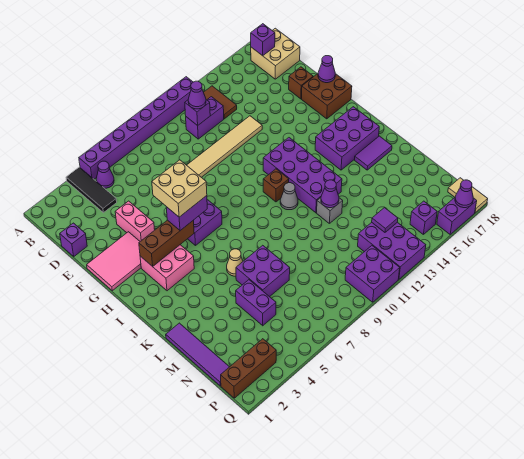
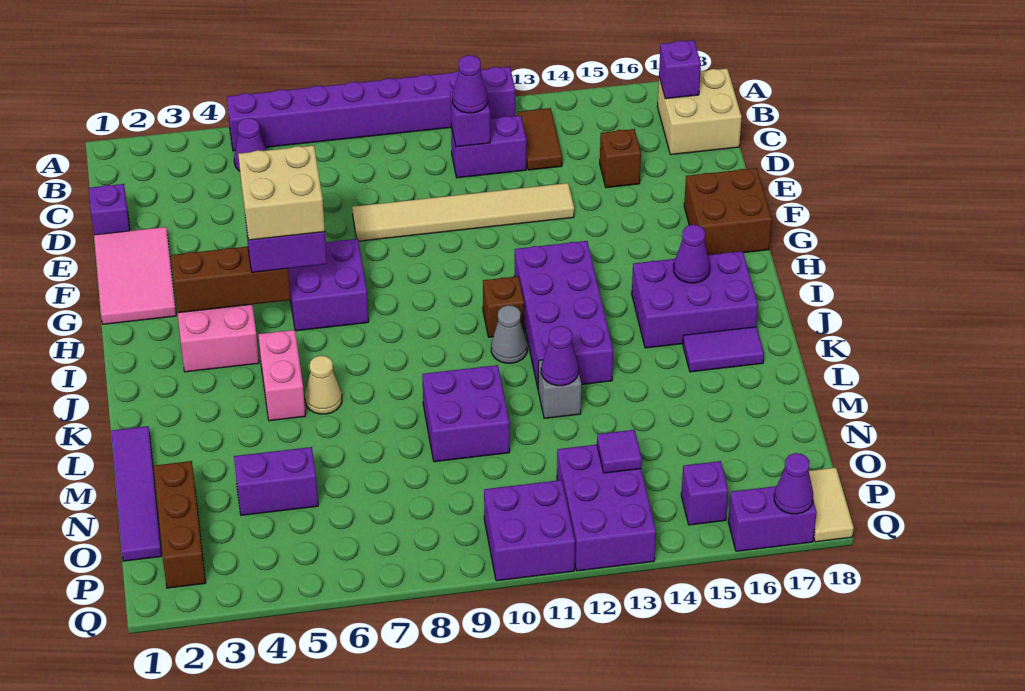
black 1x3 tile [66,167,117,213] -> none
pink 1x2 brick [115,201,155,241] -> pink 1x2 brick moved to [258,330,305,421]
brown 1x1 brick [289,67,313,99] -> brown 1x1 brick moved to [600,129,641,188]
pink 2x3 tile [87,232,141,291] -> pink 2x3 tile turned to [94,227,176,324]
purple 1x1 cone [318,56,335,83] -> purple 1x1 cone moved to [674,225,710,283]
purple 2x2 brick [236,245,290,297] -> purple 2x2 brick moved to [422,365,510,462]
purple 1x2 brick [236,280,276,326] -> purple 1x2 brick turned to [234,447,318,515]
brown 1x3 brick [221,339,276,398] -> brown 1x3 brick turned to [154,461,206,588]

